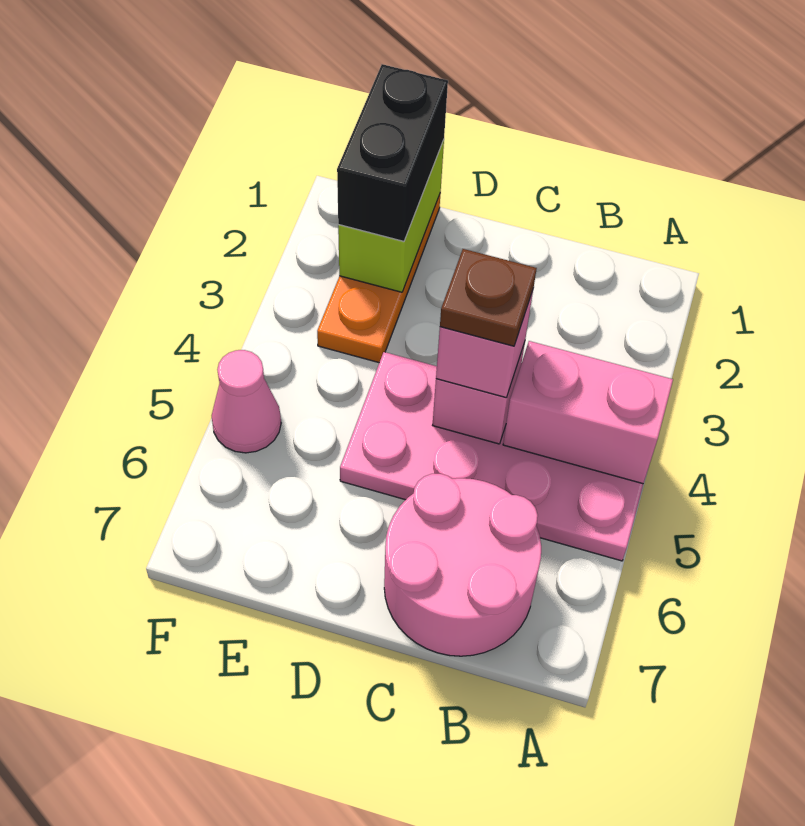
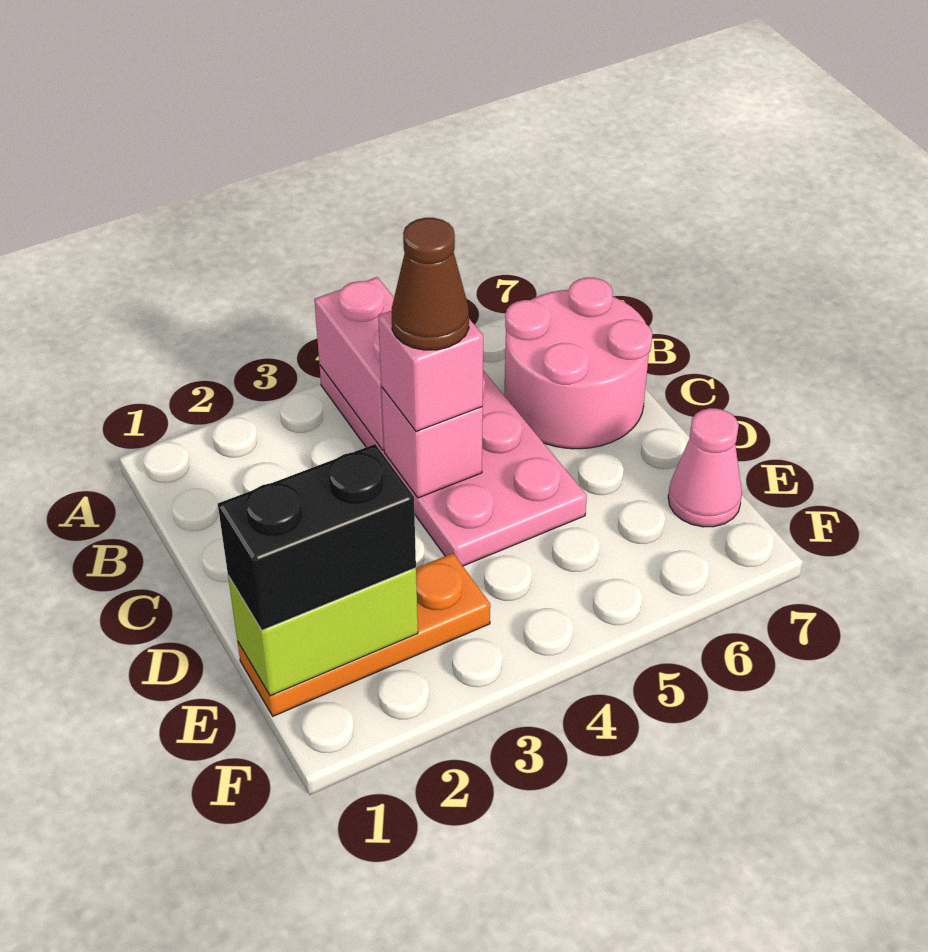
brown 1x1 plate [440,249,537,346] -> brown 1x1 cone [392,218,469,350]
pink 1x1 cone [212,350,281,453] -> pink 1x1 cone moved to [668,408,742,527]

